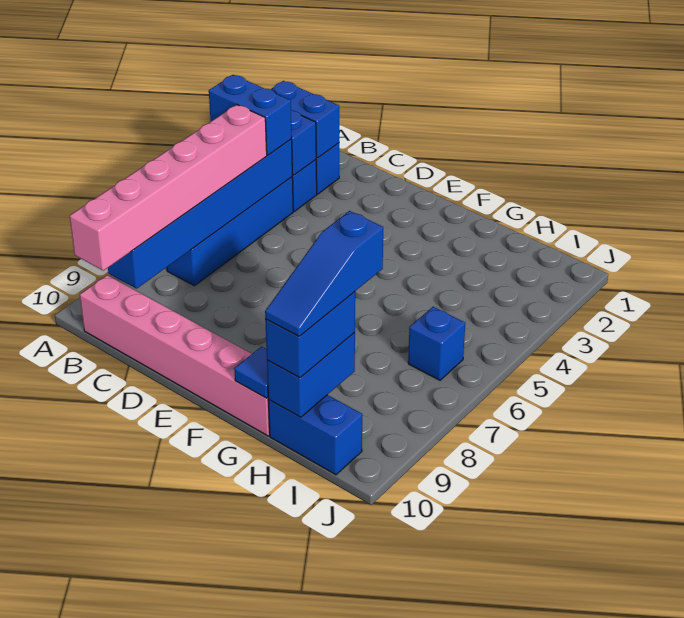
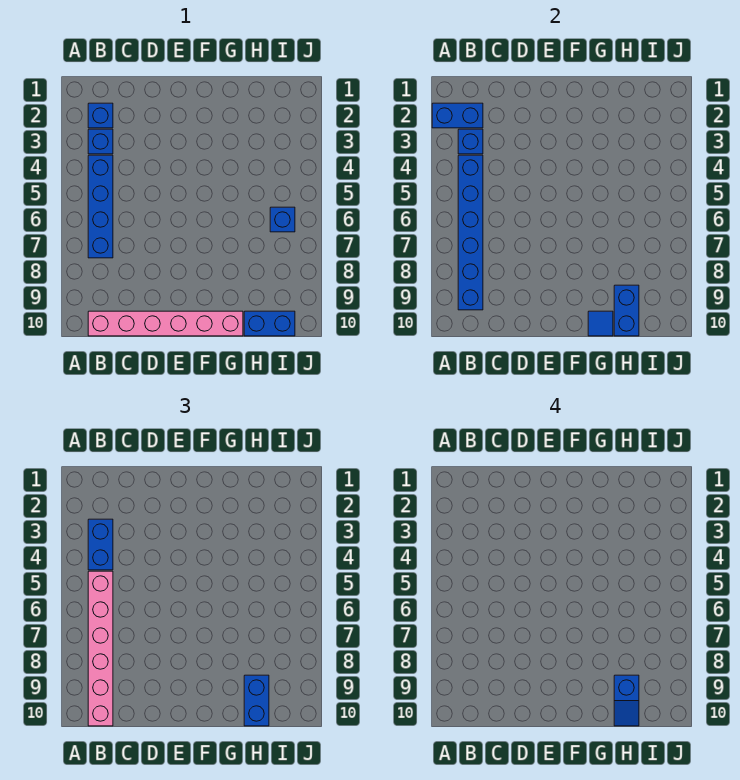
blue 1x2 brick [209,75,292,155] -> blue 1x2 brick turned to [88,519,113,570]
blue 1x3 slope [265,211,383,336] -> blue 1x2 slope [614,675,639,726]

